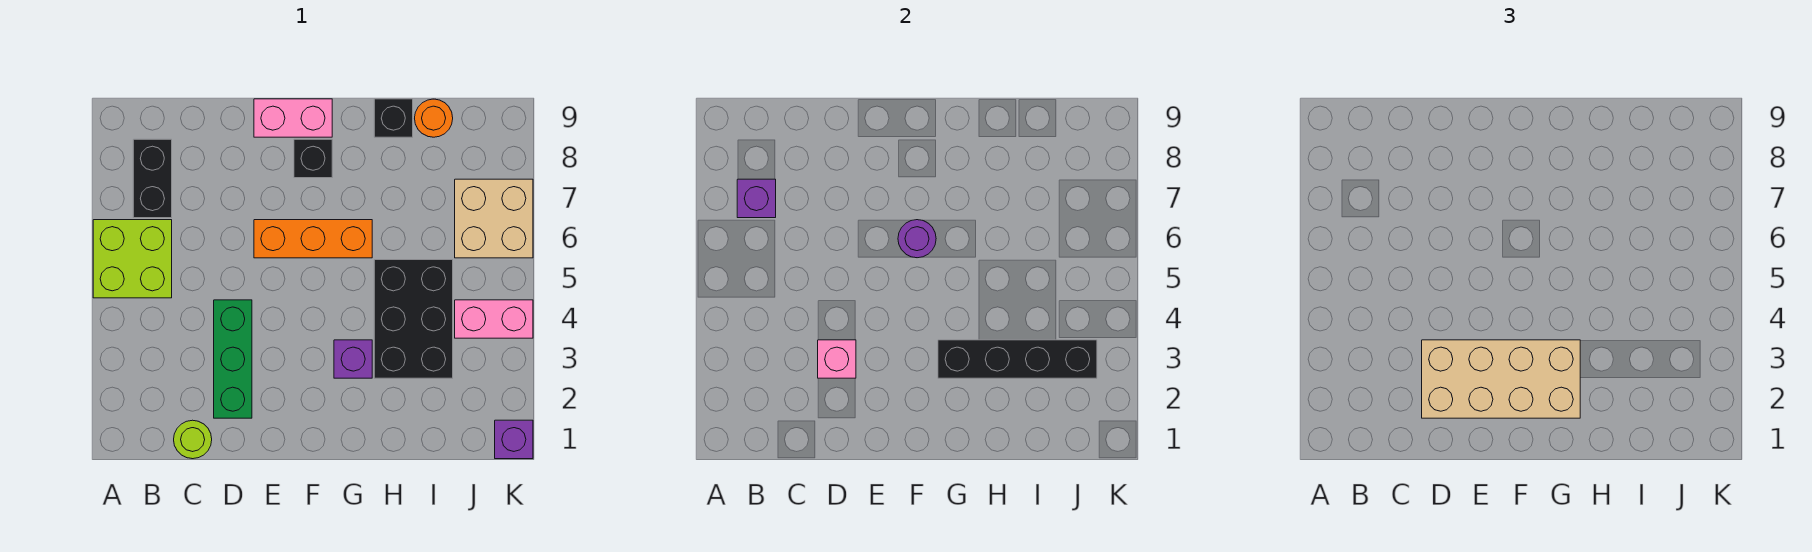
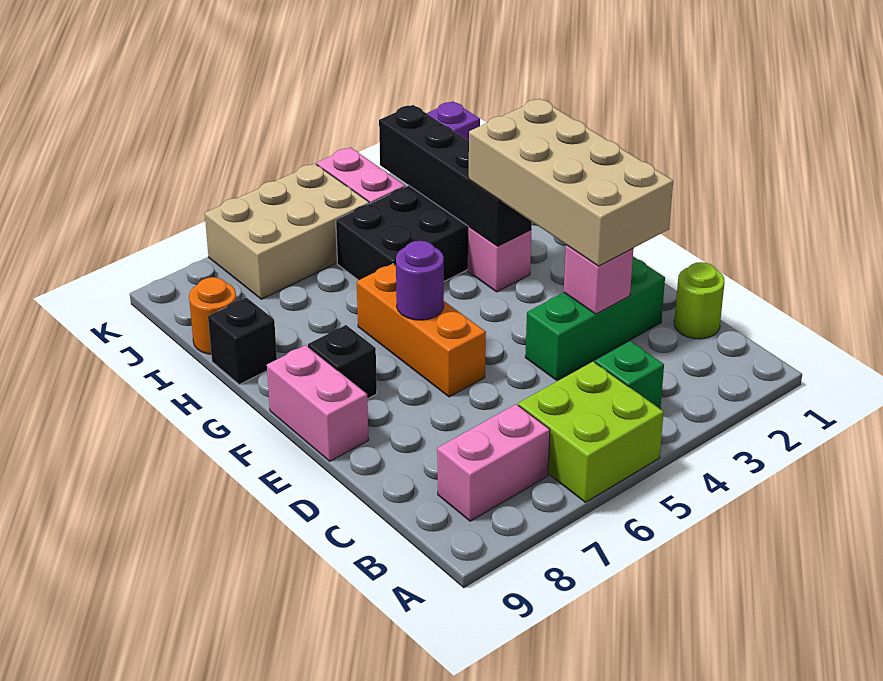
none -> green 1x1 brick [595,341,664,409]
black 1x2 brick [133,139,172,218] -> pink 1x2 brick [437,404,550,521]
purple 1x1 brick [737,179,776,218] -> none
purple 1x1 brick [334,340,372,378] -> pink 1x1 brick [468,227,531,292]
tan 2x2 brick [455,179,533,258] -> tan 2x3 brick [205,163,370,299]

